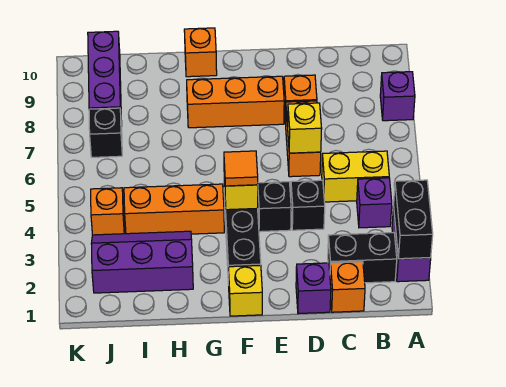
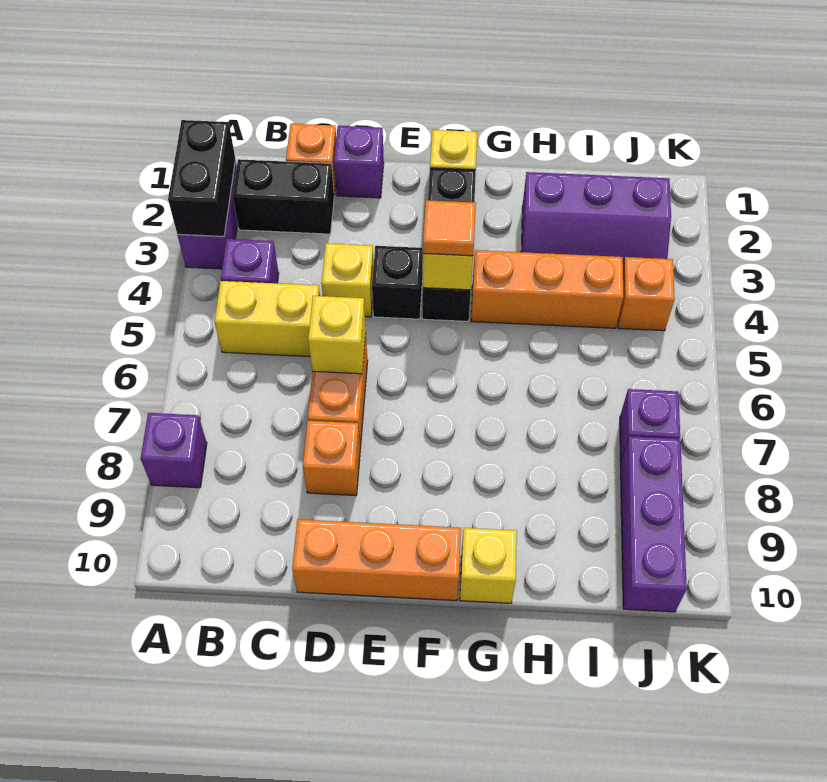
black 1x1 brick [291,180,325,230] -> yellow 1x1 brick [321,243,374,317]
orange 1x3 brick [187,76,284,128] -> orange 1x3 brick moved to [292,519,461,601]
orange 1x1 brick [184,28,217,77] -> yellow 1x1 brick [460,528,517,603]
black 1x1 brick [89,108,122,157] -> purple 1x1 brick [620,389,680,461]

